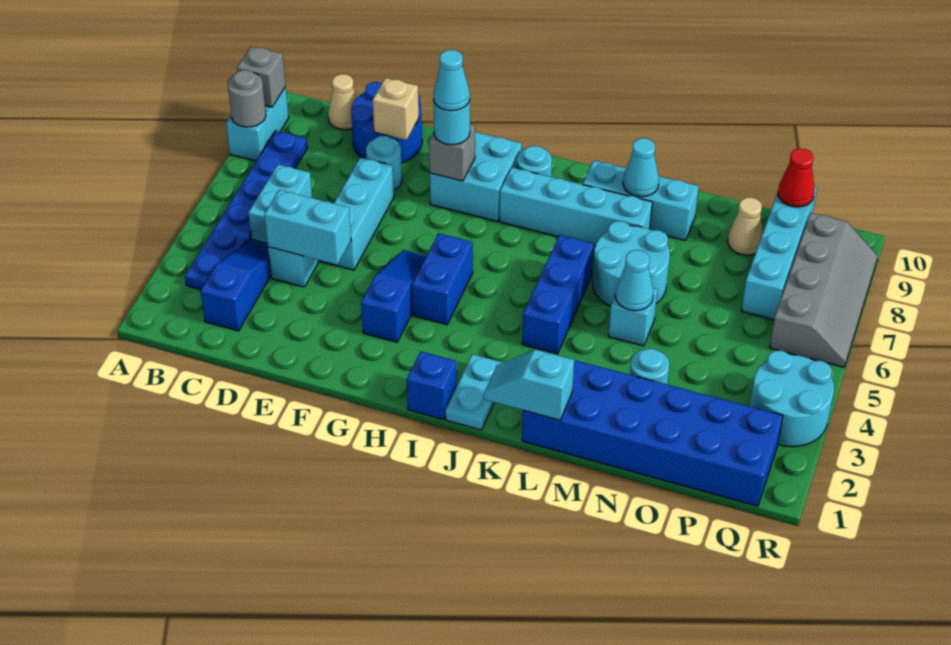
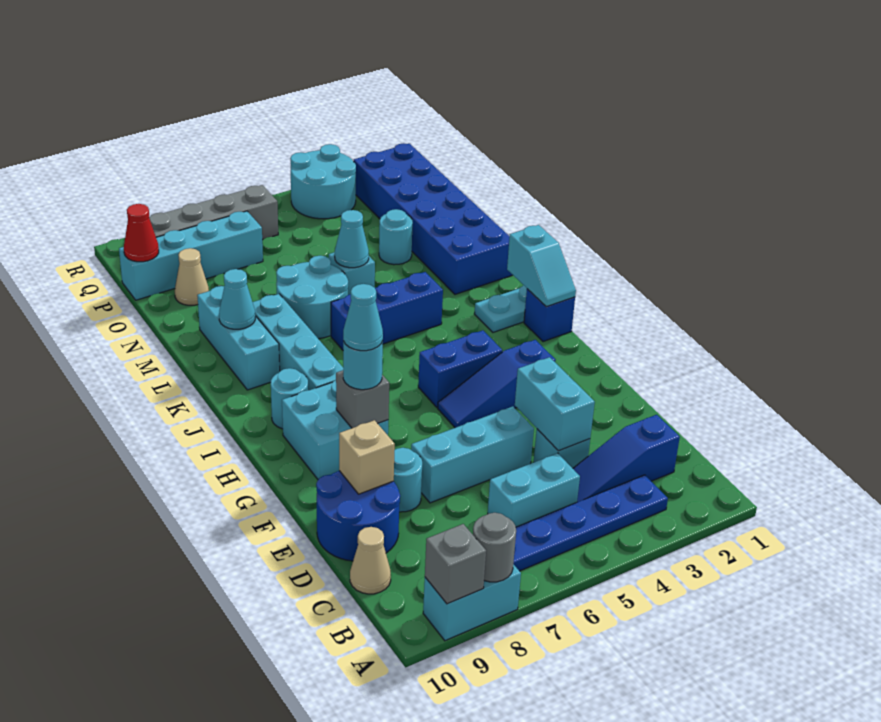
cyan 1x2 slope [484,350,574,420] -> cyan 1x2 slope moved to [507,225,576,307]

